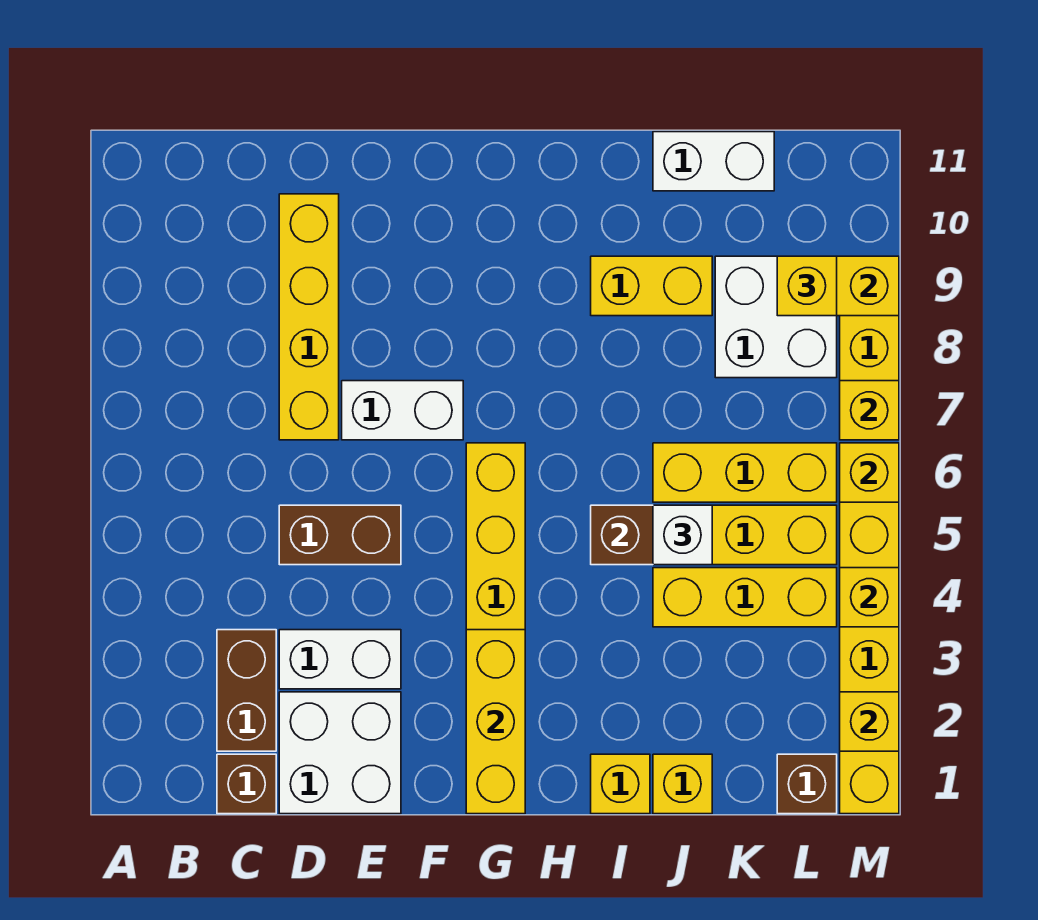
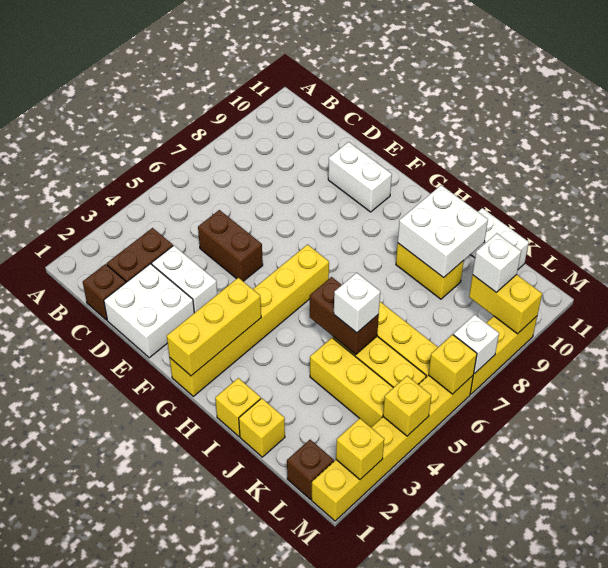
yellow 1x4 brick [279,194,339,440] -> none
white 1x2 brick [342,381,463,440] -> white 1x2 brick moved to [328,142,392,212]
white 2x2 brick [715,256,837,378] -> white 2x2 brick moved to [398,185,488,278]
yellow 1x1 brick [777,256,837,316] -> white 1x1 brick [473,233,521,292]
yellow 1x1 brick [840,381,899,440] -> white 1x1 brick [454,315,499,374]

